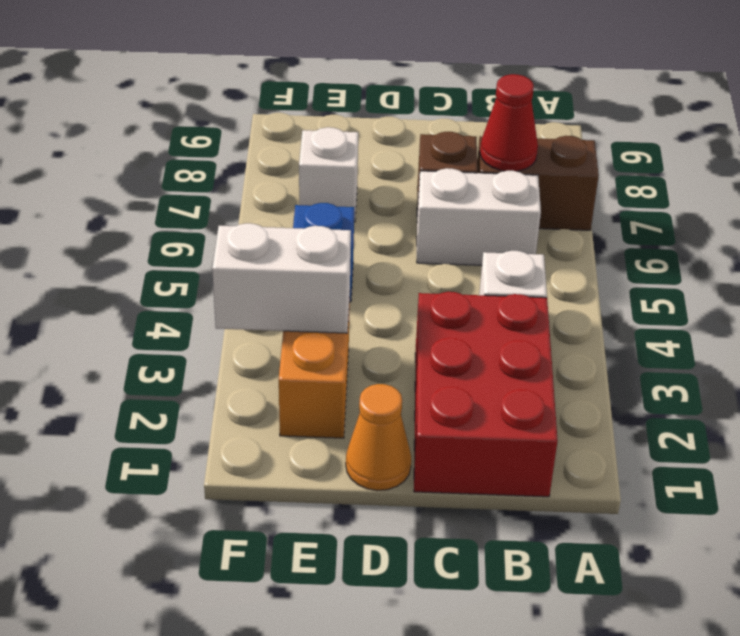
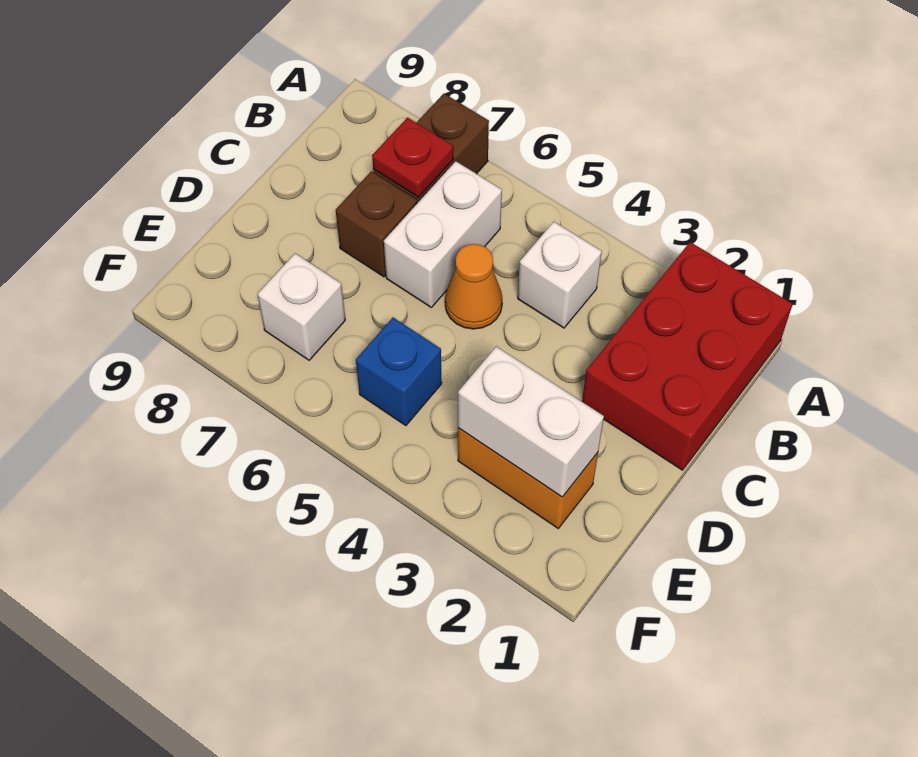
red 2x3 brick [414,292,558,497] -> red 2x3 brick turned to [582,242,793,470]
red 1x1 cone [480,74,538,171] -> red 1x1 plate [372,118,453,197]
orange 1x1 cone [346,384,411,491] -> orange 1x1 cone moved to [445,244,502,329]
white 1x2 brick [212,223,351,333] -> white 1x2 brick turned to [458,346,604,497]

